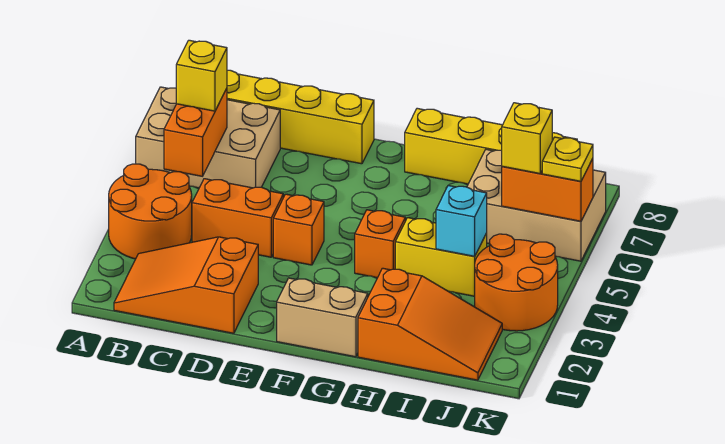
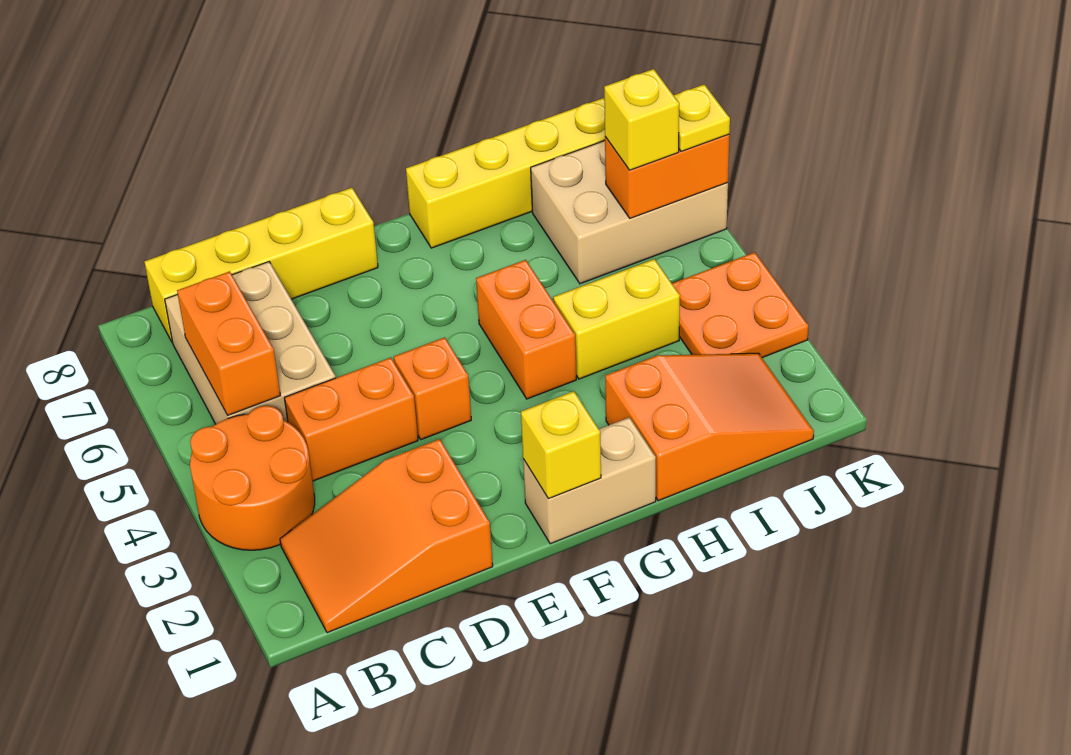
tan 2x3 brick [136,87,280,188] -> tan 2x3 brick turned to [165,262,336,424]
yellow 1x1 brick [176,40,227,111] -> yellow 1x1 brick moved to [521,391,601,499]
orange 1x1 brick [355,210,405,278] -> orange 1x2 brick [476,260,576,399]
cyan 1x1 brick [436,185,487,256] -> none
orange 2x2 round brick [475,234,558,331] -> orange 2x2 plate [672,252,808,358]

